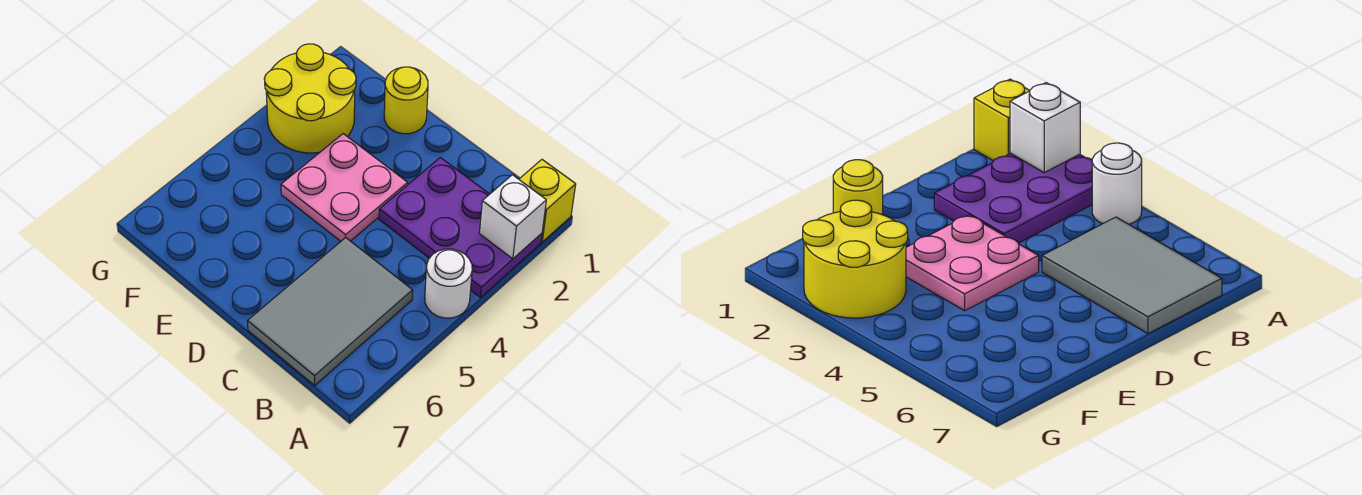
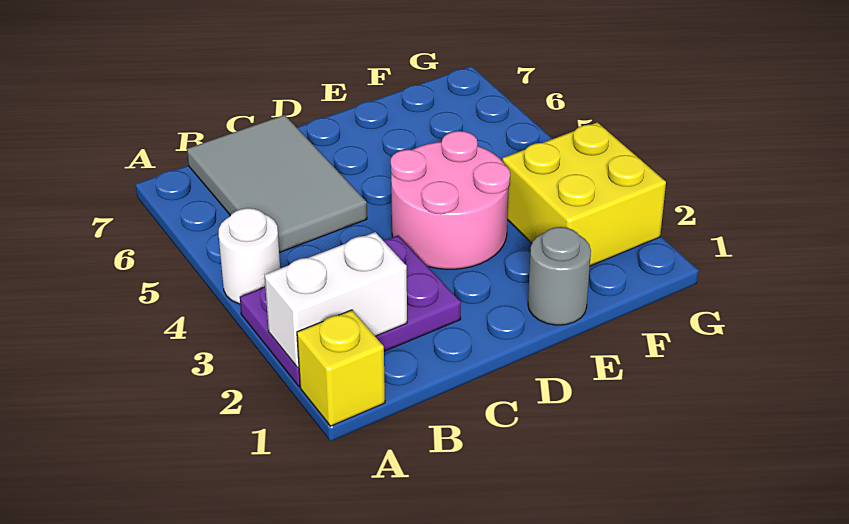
white 1x1 brick [479,175,546,259] -> white 1x2 brick [265,232,407,368]
pink 2x2 plate [281,134,408,241] -> pink 2x2 round brick [391,131,510,269]
yellow 1x1 round brick [384,67,428,134] -> grey 1x1 round brick [528,227,591,325]
yellow 2x2 round brick [264,44,356,153] -> yellow 2x2 brick [502,122,666,266]

